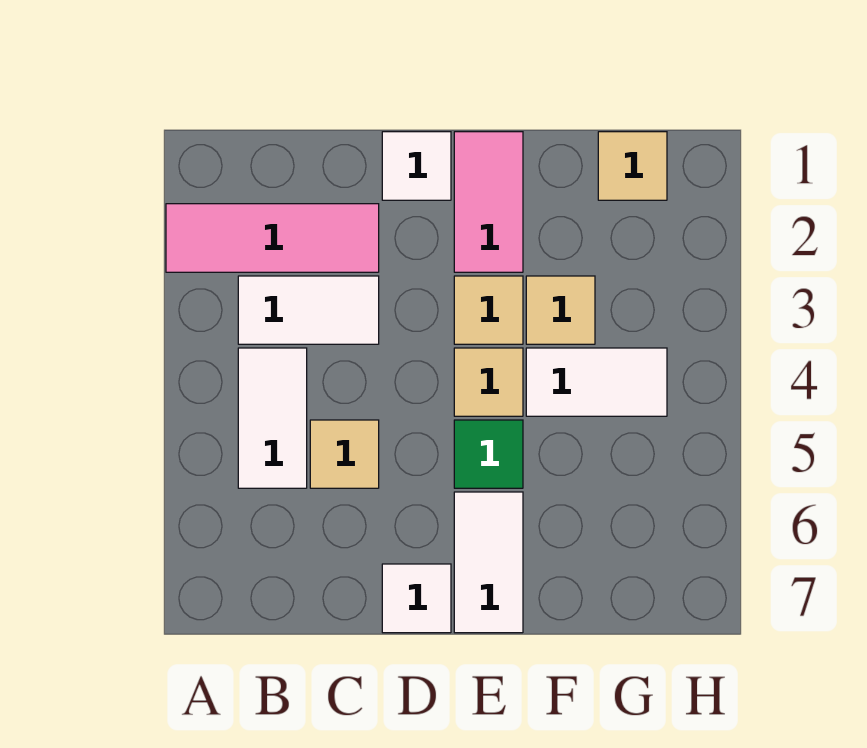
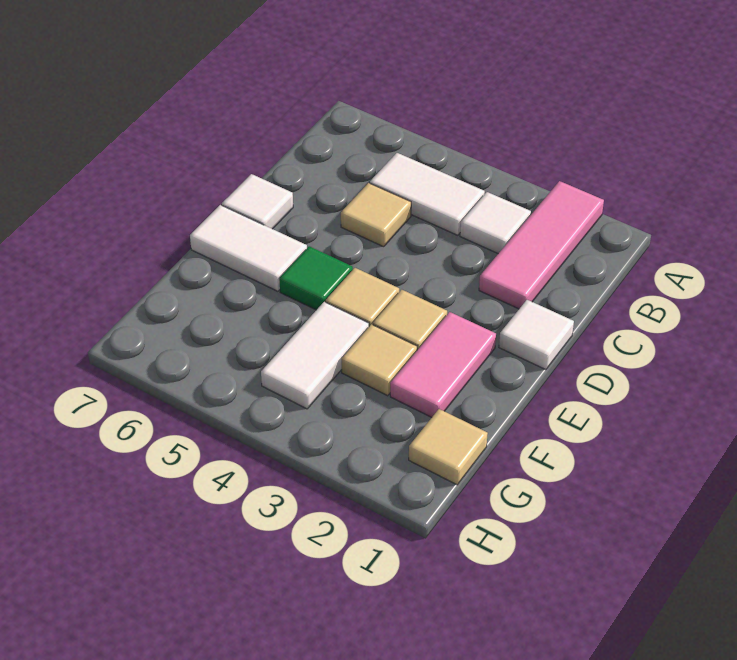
white 1x2 tile [238,276,379,344] -> white 1x1 tile [460,192,531,254]
pink 1x2 tile [454,132,523,272] -> pink 1x2 tile turned to [390,312,496,417]

